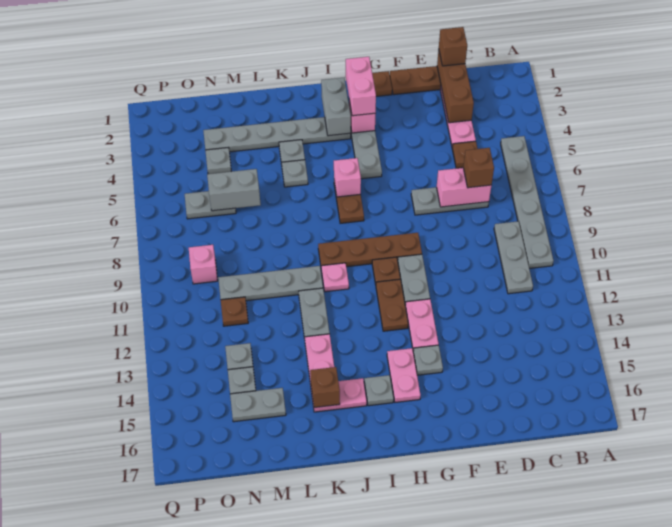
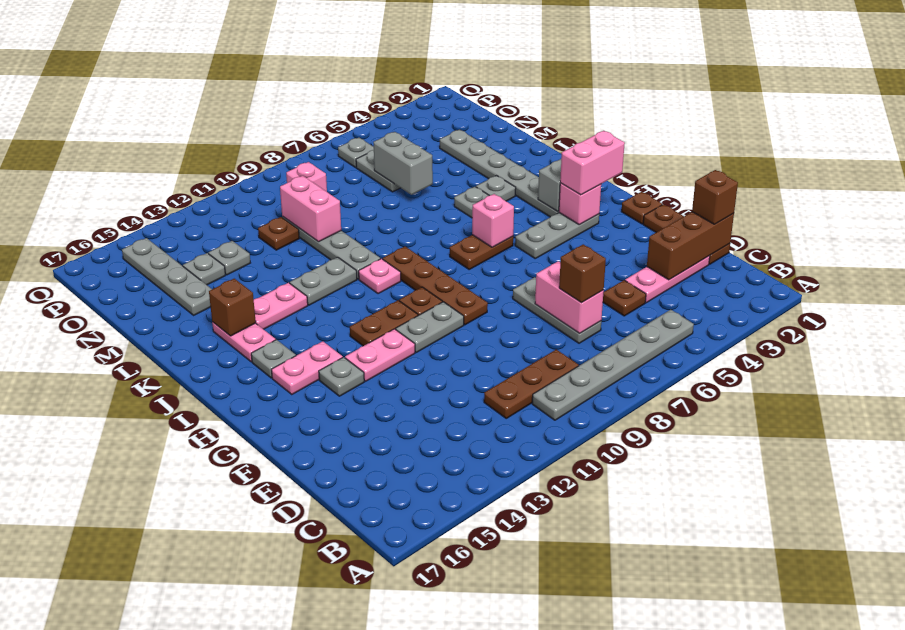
grey 1x3 plate [494,221,533,294] -> brown 1x3 plate [484,350,579,418]
none -> pink 1x2 brick [280,176,341,242]
grey 1x2 plate [230,388,286,422] -> grey 1x4 plate [122,238,212,315]
grey 1x1 plate [205,148,231,174] -> grey 1x1 plate moved to [338,138,374,167]

